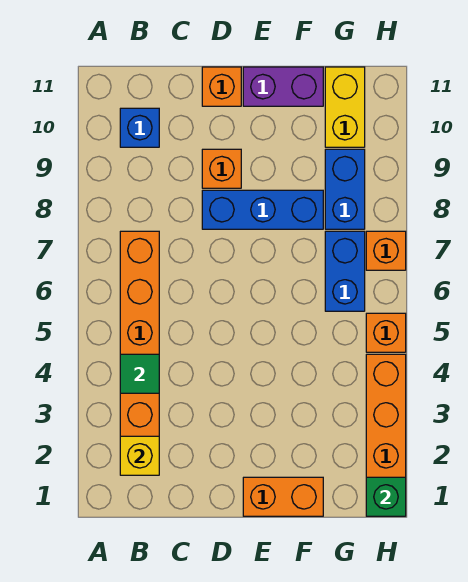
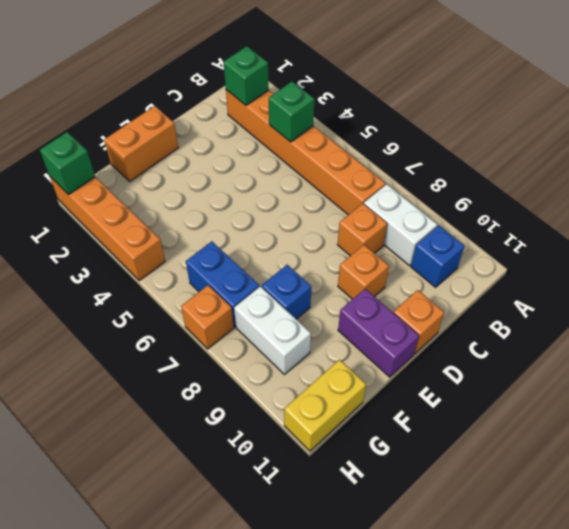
yellow 1x1 brick [120,436,159,475] -> green 1x1 brick [224,46,269,105]
green 1x1 tile [120,354,159,393] -> green 1x1 brick [269,81,315,142]
none -> white 1x2 brick [364,184,437,266]
blue 1x3 brick [202,190,323,229] -> blue 1x1 brick [262,265,311,319]
purple 1x2 brick [243,67,323,106] -> purple 1x2 brick turned to [338,289,419,377]
blue 1x2 brick [325,149,365,229] -> white 1x2 brick [234,286,311,374]
yellow 1x2 brick [325,67,365,147] -> yellow 1x2 brick turned to [284,360,366,451]
orange 1x1 brick [366,313,406,352] -> orange 1x1 brick moved to [338,204,387,256]

